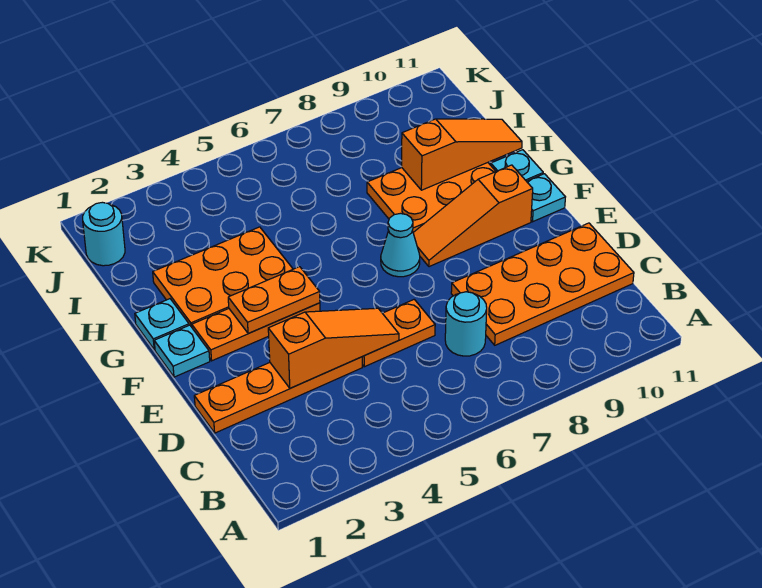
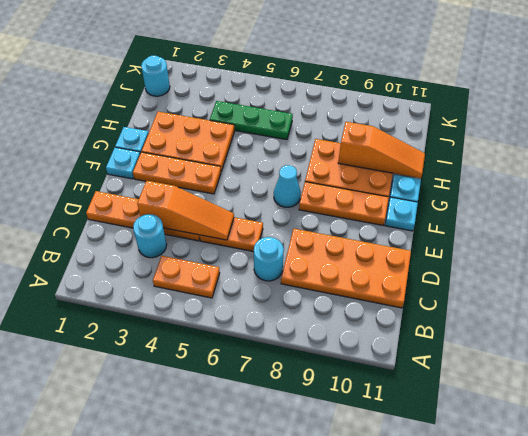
none -> cyan 1x1 round brick [133,214,167,258]
orange 1x2 plate [228,267,320,334] -> orange 1x2 plate moved to [153,256,220,298]
orange 1x3 slope [413,165,533,267] -> orange 1x3 plate [299,182,389,225]
none -> green 1x3 plate [210,101,293,140]

